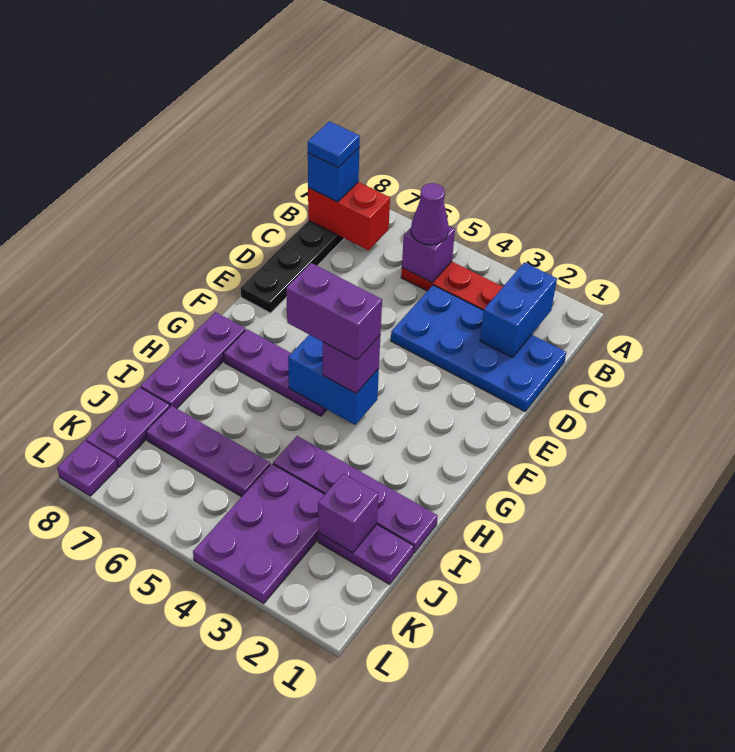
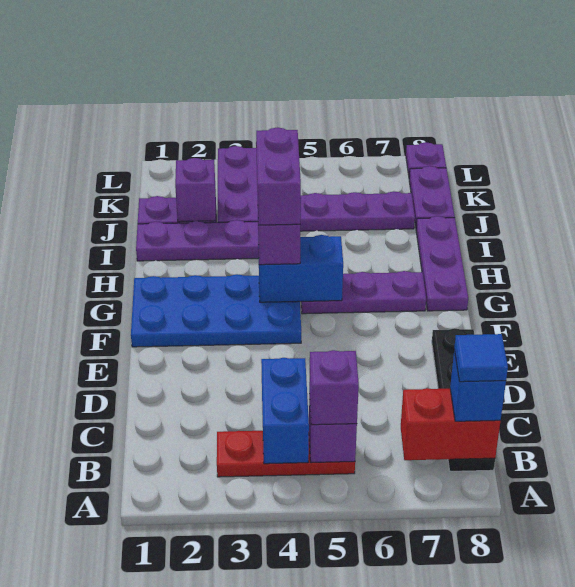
blue 1x2 brick [480,263,557,358] -> blue 1x2 brick moved to [261,358,309,464]
purple 1x1 cone [411,183,449,245] -> purple 1x1 brick [309,350,359,425]
blue 2x4 plate [391,285,566,411] -> blue 2x4 plate moved to [131,274,301,347]
purple 1x2 brick [286,263,382,360] -> purple 1x2 brick turned to [256,128,301,225]

